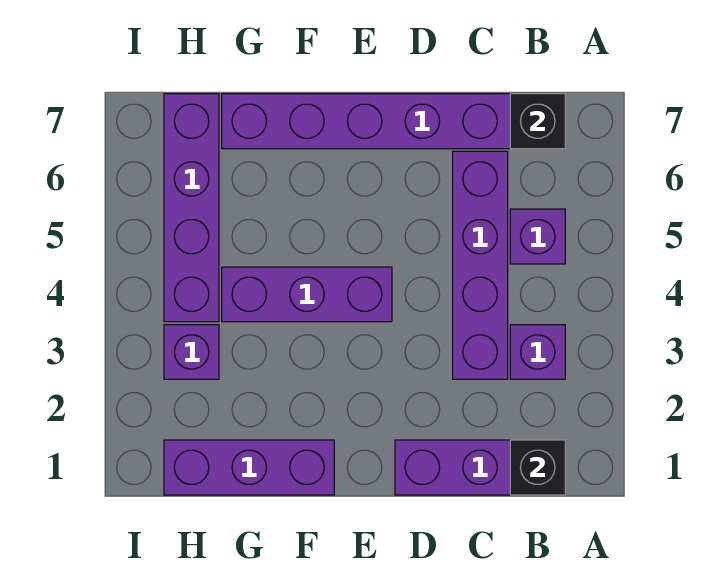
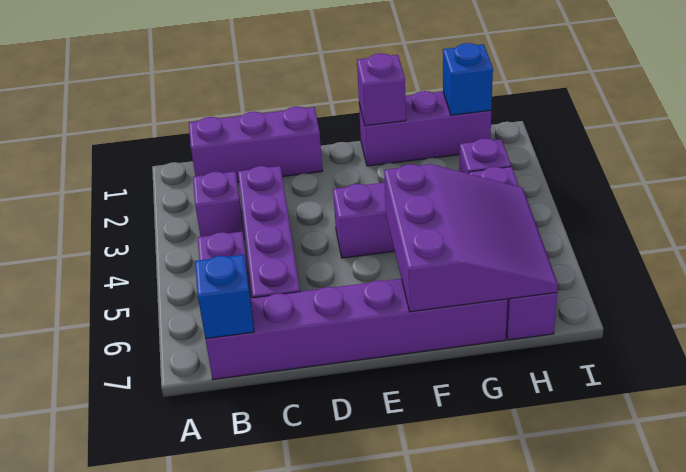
black 1x1 brick [510,440,565,495] -> none
black 1x1 brick [510,94,565,149] -> blue 1x1 brick [195,255,254,339]
none -> purple 1x1 brick [357,53,406,126]
none -> purple 3x3 slope [384,164,558,312]
none -> blue 1x1 brick [443,43,493,115]

